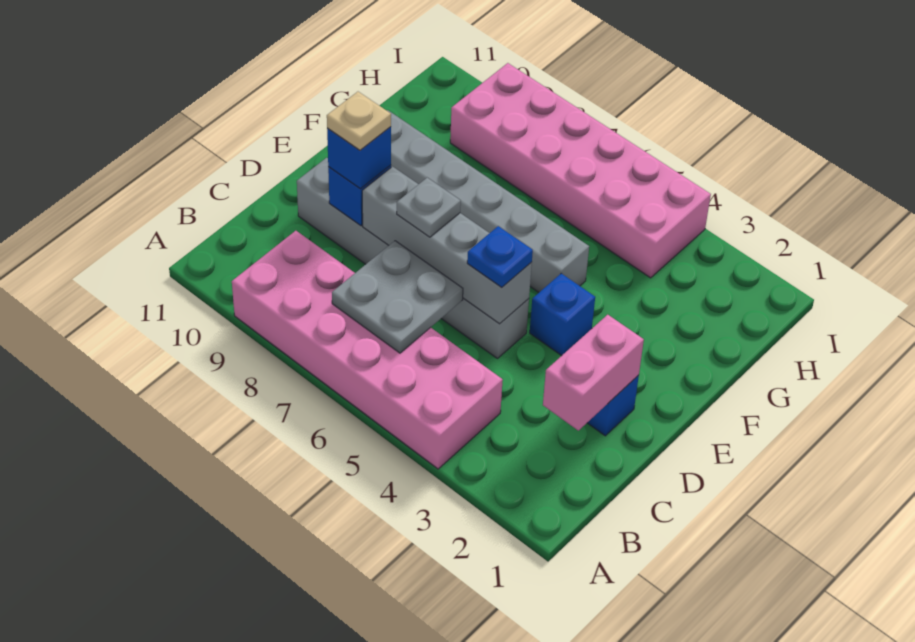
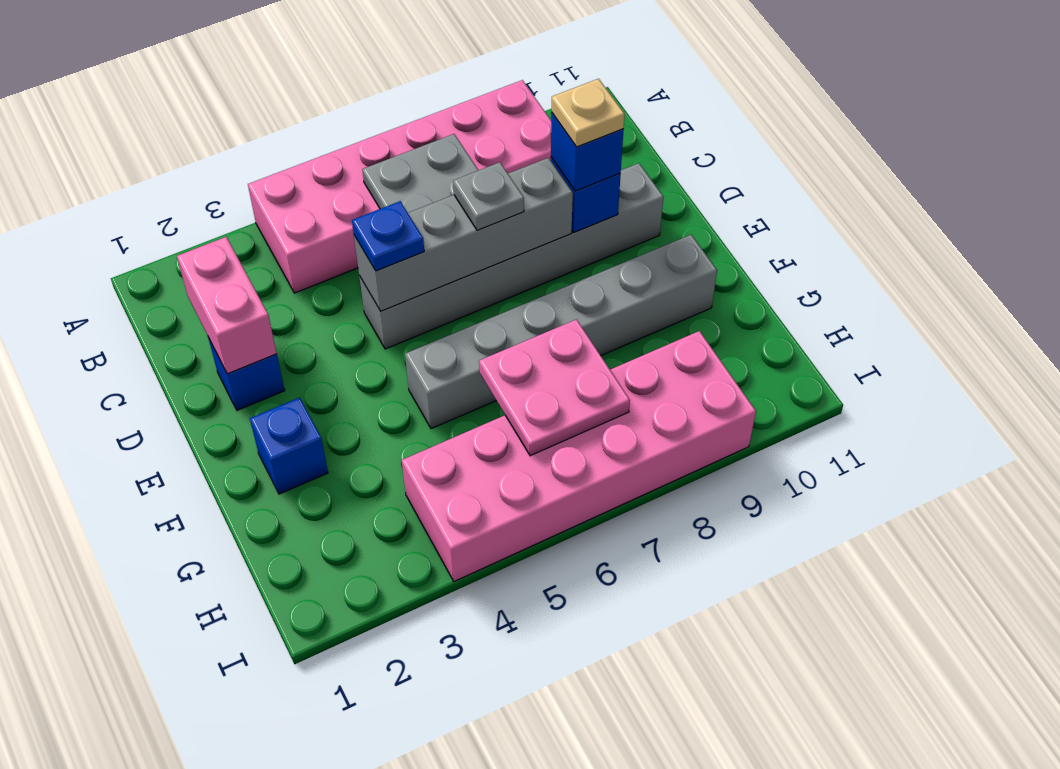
blue 1x1 brick [530,273,595,356] -> blue 1x1 brick moved to [250,398,328,494]
none -> pink 2x2 plate [479,319,630,456]

